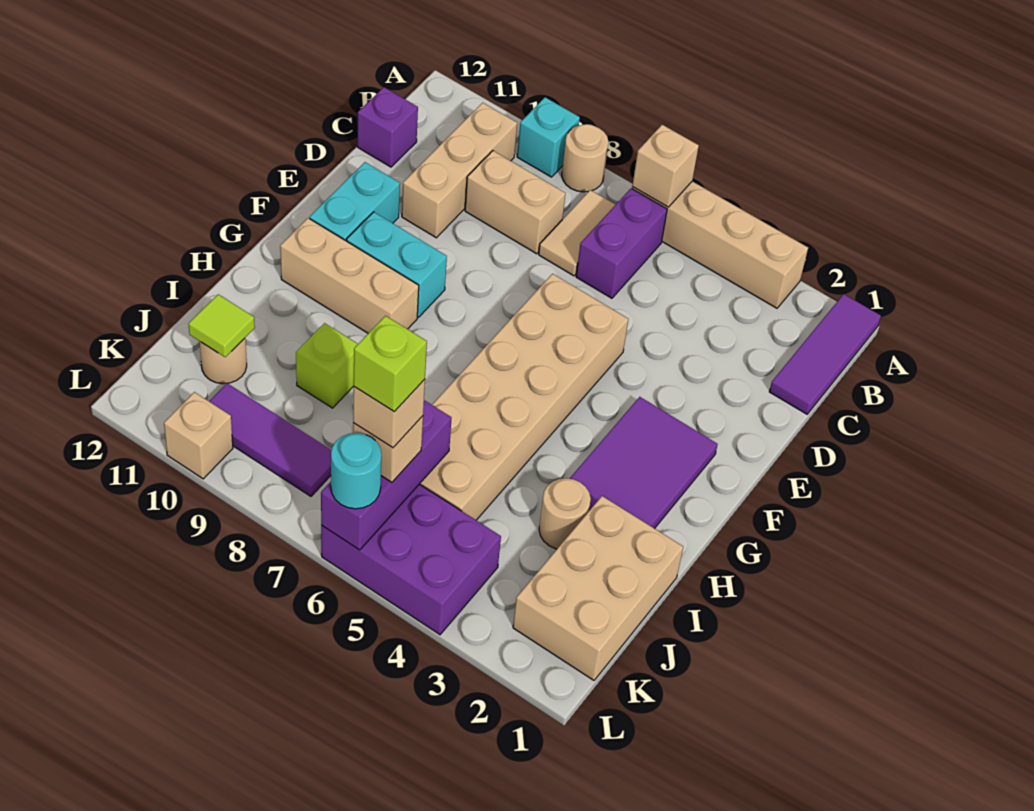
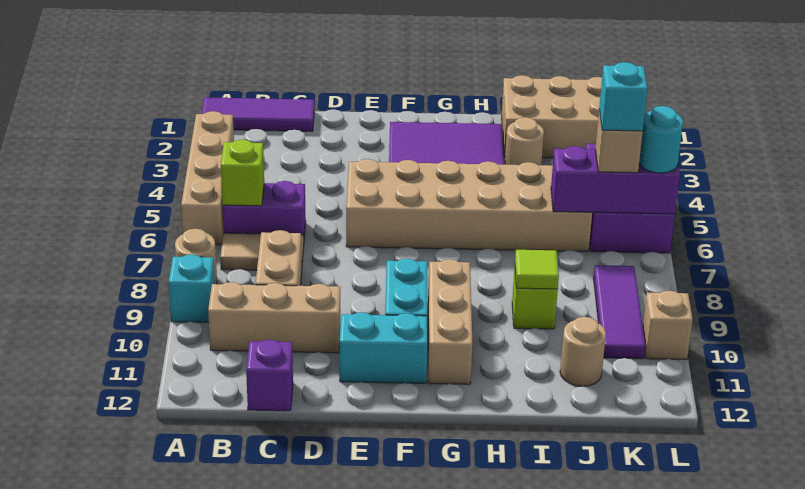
tan 1x1 brick [632,125,699,207] -> none
lime 1x1 tile [188,294,255,357] -> lime 1x1 tile moved to [515,250,559,289]
tan 1x1 brick [353,379,425,448] -> cyan 1x1 brick [599,62,647,131]
lime 1x1 brick [354,316,427,412] -> lime 1x1 brick moved to [221,140,264,206]

